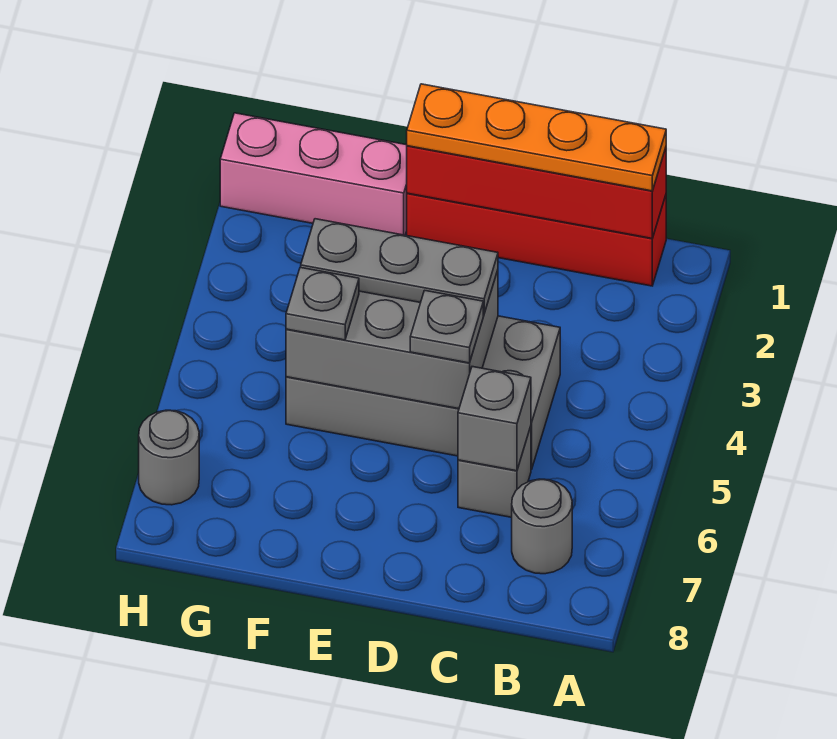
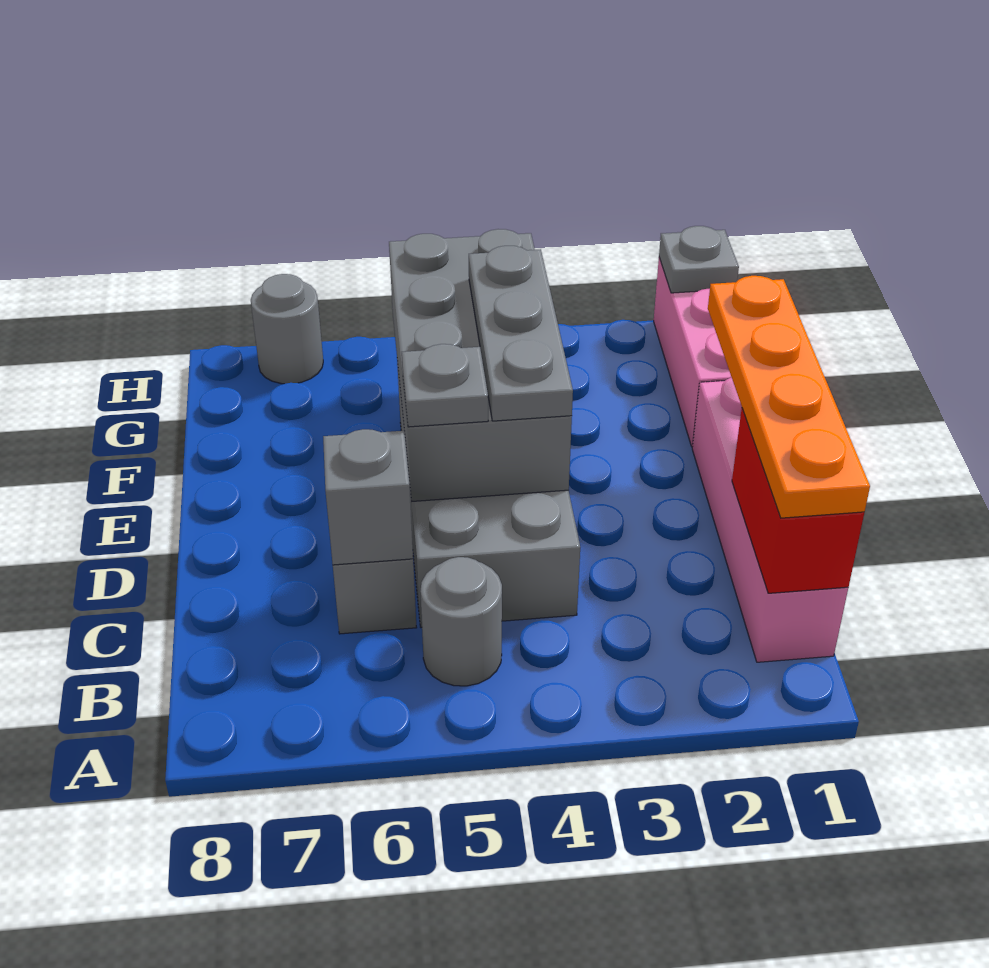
red 1x4 brick [407,193,666,286] -> pink 1x4 brick [692,377,848,662]
red 1x4 brick [407,146,666,238] -> red 1x2 brick [732,408,864,593]
grey 1x1 round brick [512,479,572,574] -> grey 1x1 round brick moved to [420,557,502,686]
grey 2x3 brick [286,270,498,409] -> grey 2x4 brick [389,229,572,501]
grey 1x1 plate [286,267,359,340] -> grey 1x1 plate moved to [659,226,739,293]

